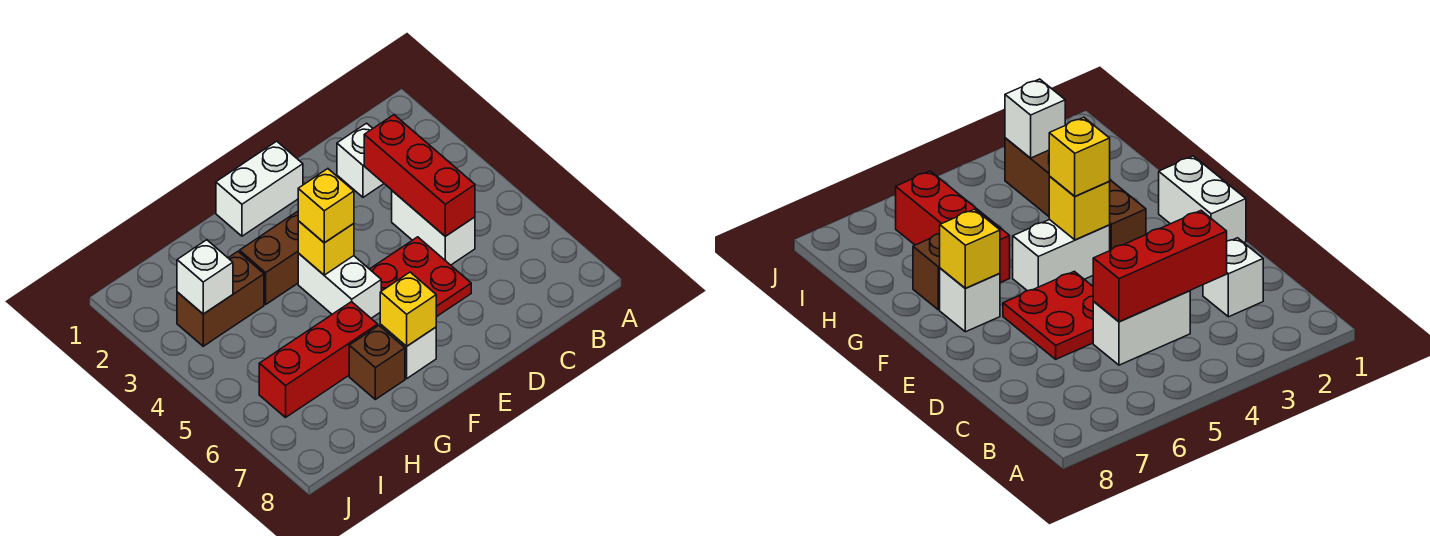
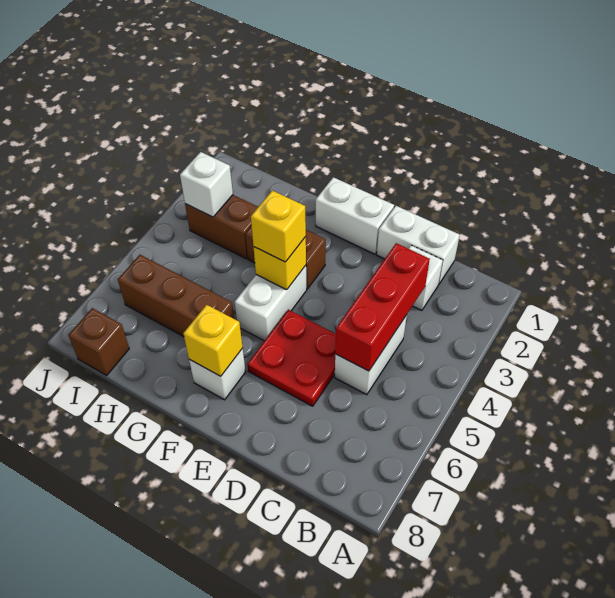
none -> white 1x2 brick [377,206,460,285]
red 1x3 brick [259,302,378,417] -> brown 1x3 brick [118,255,234,336]
brown 1x1 brick [349,326,405,399] -> brown 1x1 brick moved to [68,308,129,375]

